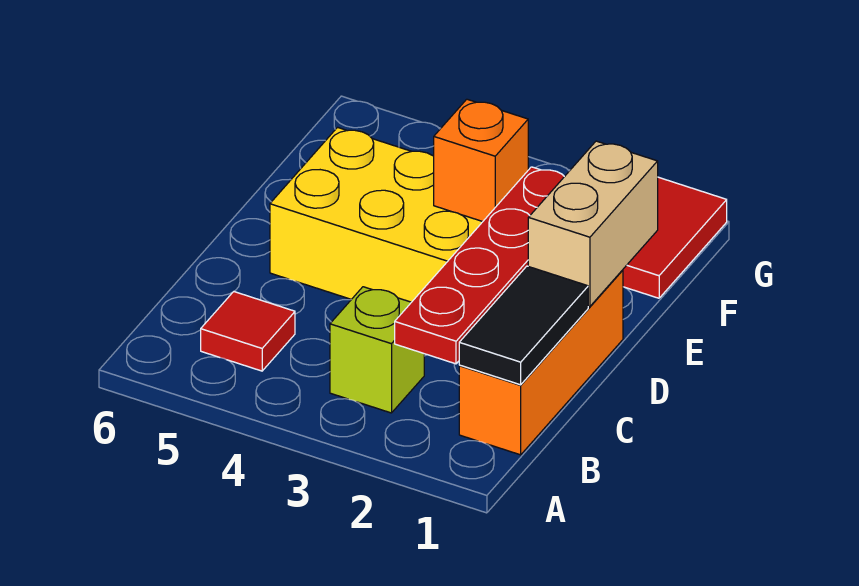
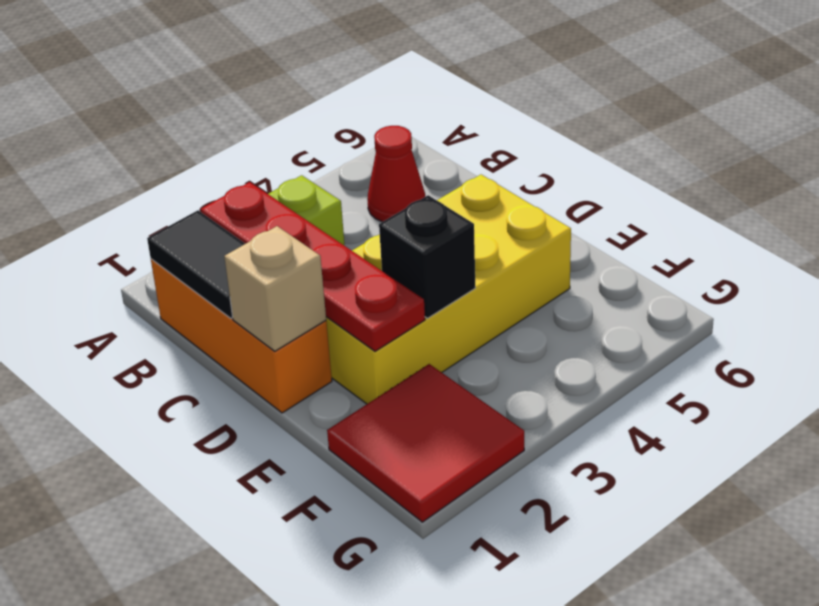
red 1x1 tile [201,292,295,371] -> red 1x1 cone [367,126,425,222]
tan 1x2 brick [528,141,658,307] -> tan 1x1 brick [224,226,326,351]
orange 1x1 brick [434,99,528,222] -> black 1x1 brick [379,195,475,318]

